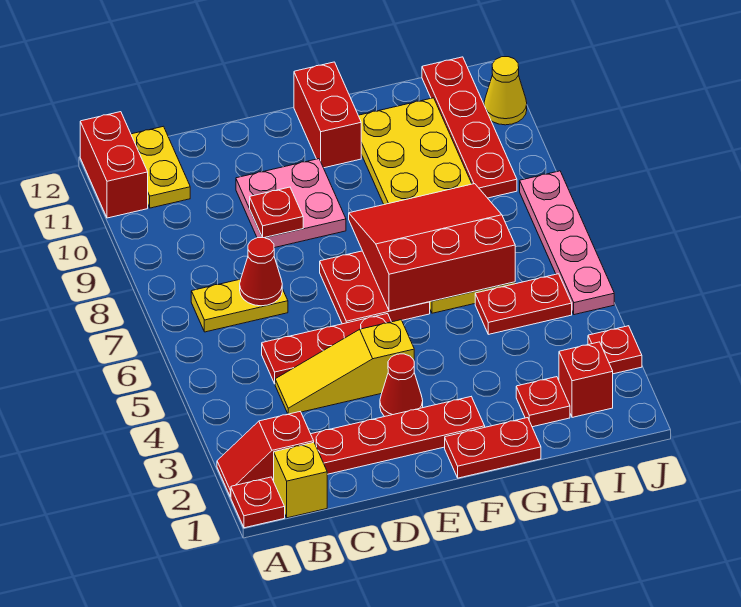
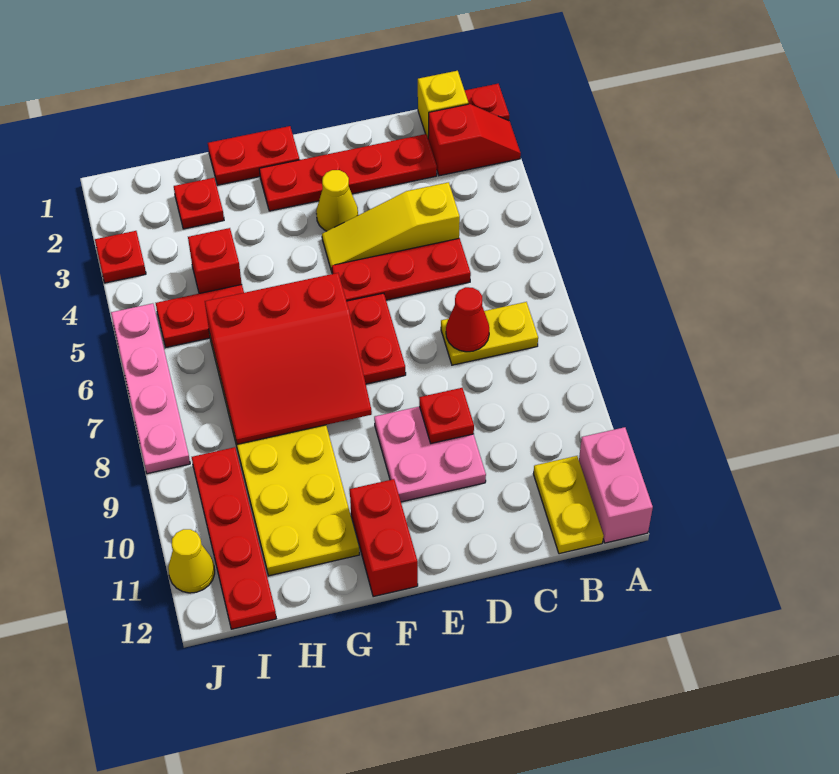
red 1x2 brick [80,112,148,218] -> pink 1x2 brick [579,427,653,543]
yellow 1x3 slope [275,320,414,414] -> yellow 1x3 slope turned to [322,182,460,272]
red 1x1 cone [380,354,423,416] -> yellow 1x1 cone [316,170,358,231]
red 1x1 brick [559,342,613,417] -> red 1x1 brick moved to [188,228,242,293]

